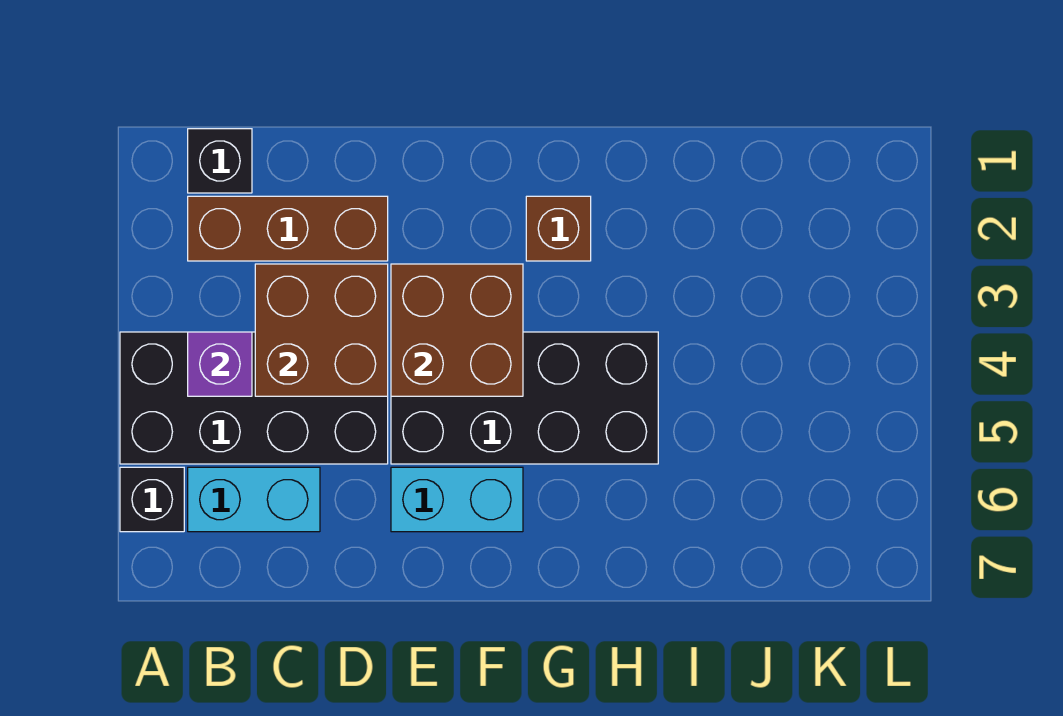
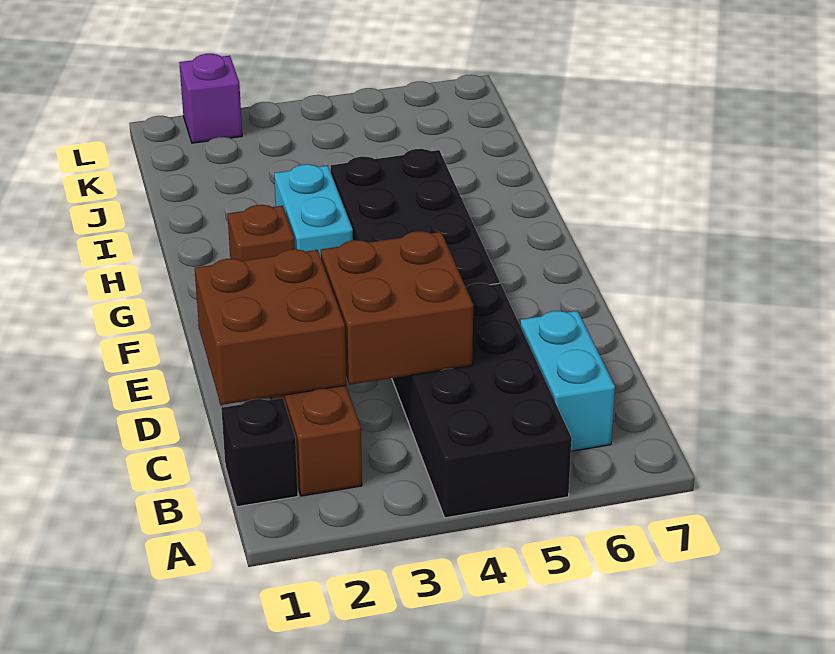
black 1x1 brick [120,467,184,532] -> none
purple 1x1 brick [188,332,252,396] -> purple 1x1 brick moved to [179,54,242,143]
brown 2x2 brick [391,264,523,396] -> brown 2x2 brick moved to [195,249,346,405]
cyan 1x2 brick [391,467,523,532] -> cyan 1x2 brick moved to [274,164,353,257]

